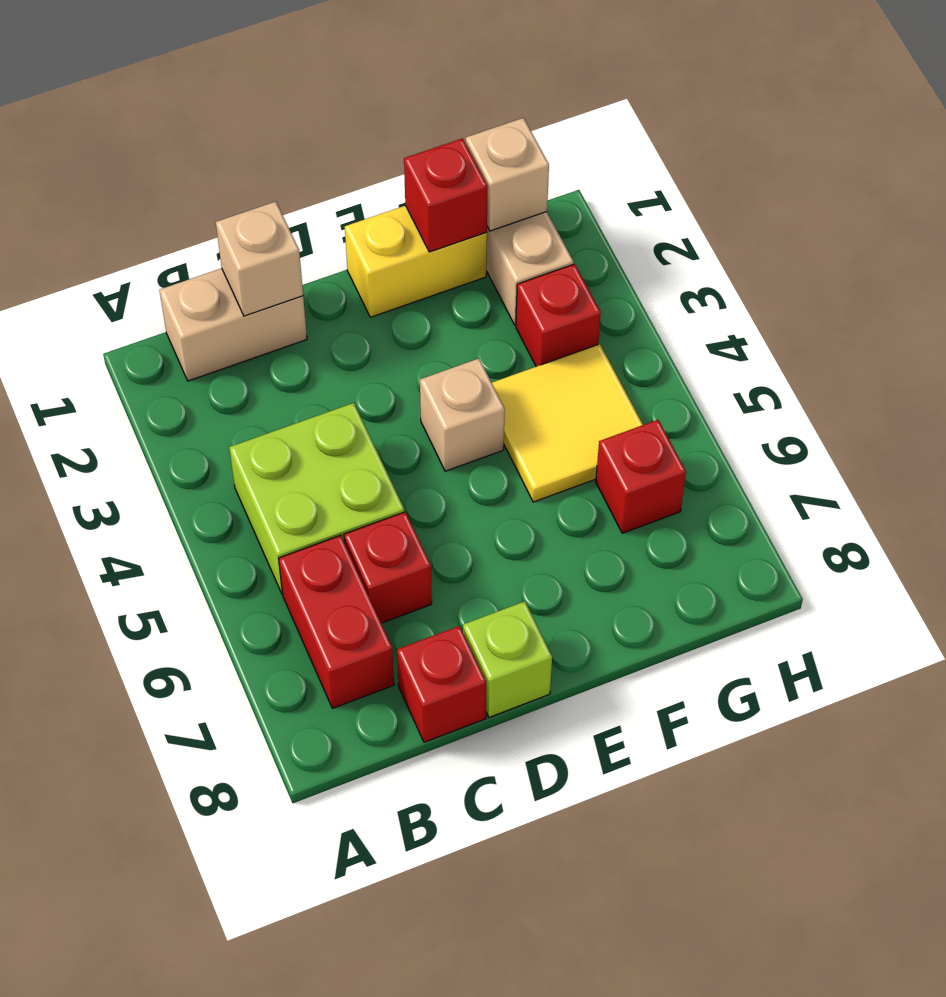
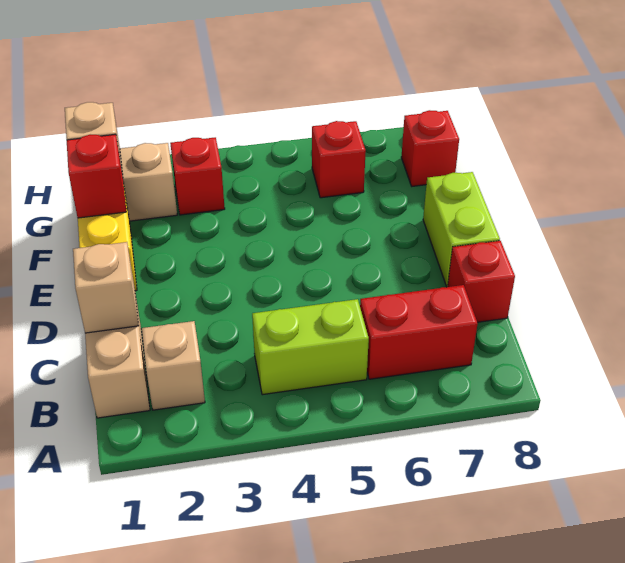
lime 2x2 brick [229,403,404,594] -> lime 1x2 brick [252,299,369,395]
red 1x1 brick [344,512,432,623] -> red 1x1 brick moved to [401,110,459,186]
lime 1x1 brick [463,601,552,717] -> lime 1x2 brick [423,172,500,287]
tan 1x1 brick [420,359,505,471] -> tan 1x1 brick moved to [142,321,205,410]
yellow 2x2 tile [492,344,643,502] -> none

